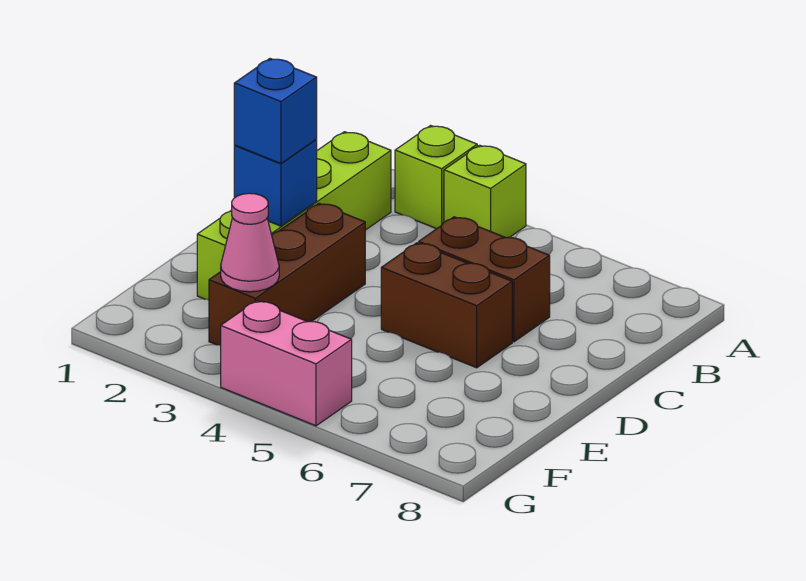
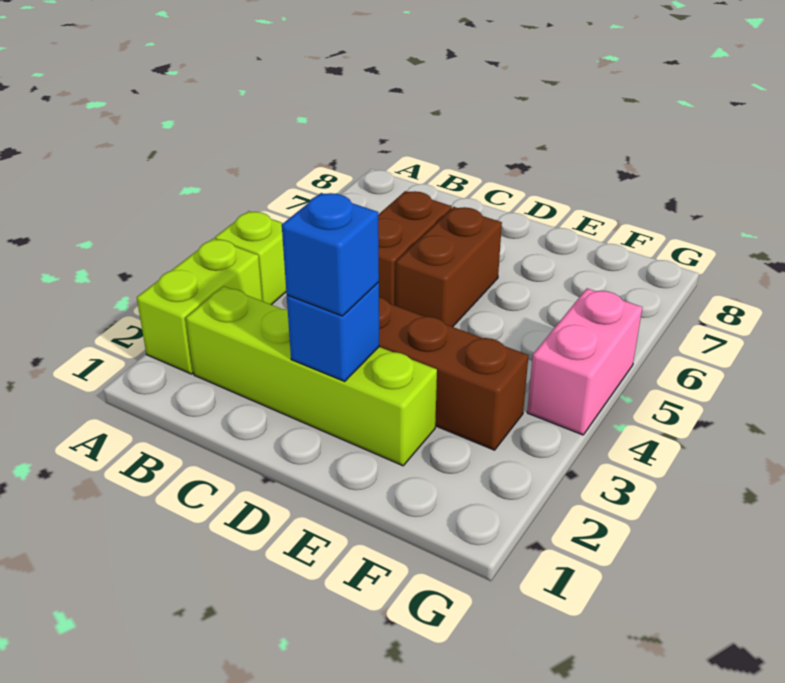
lime 1x1 brick [395,125,477,229] -> lime 1x2 brick [137,238,262,374]
pink 1x1 cone [221,193,279,292] -> none

